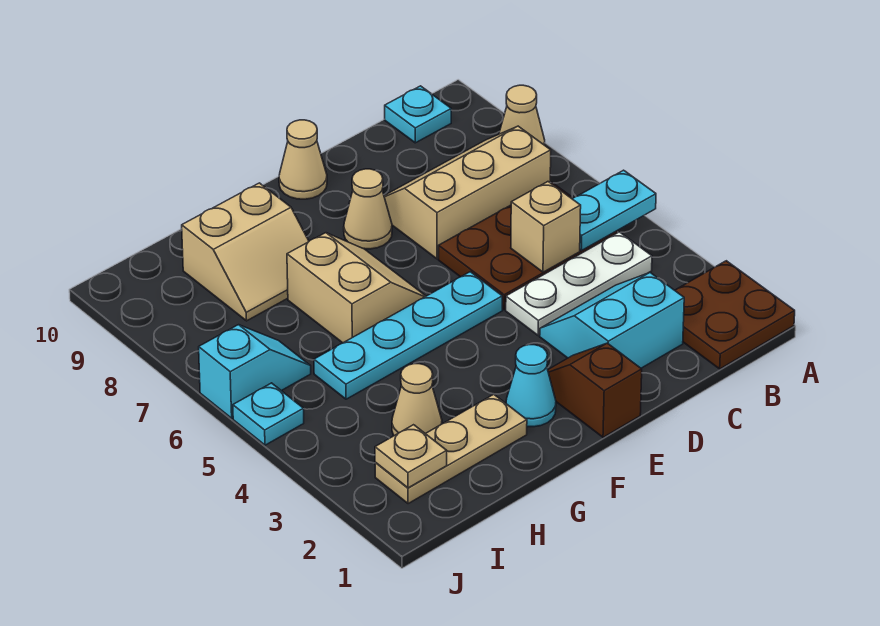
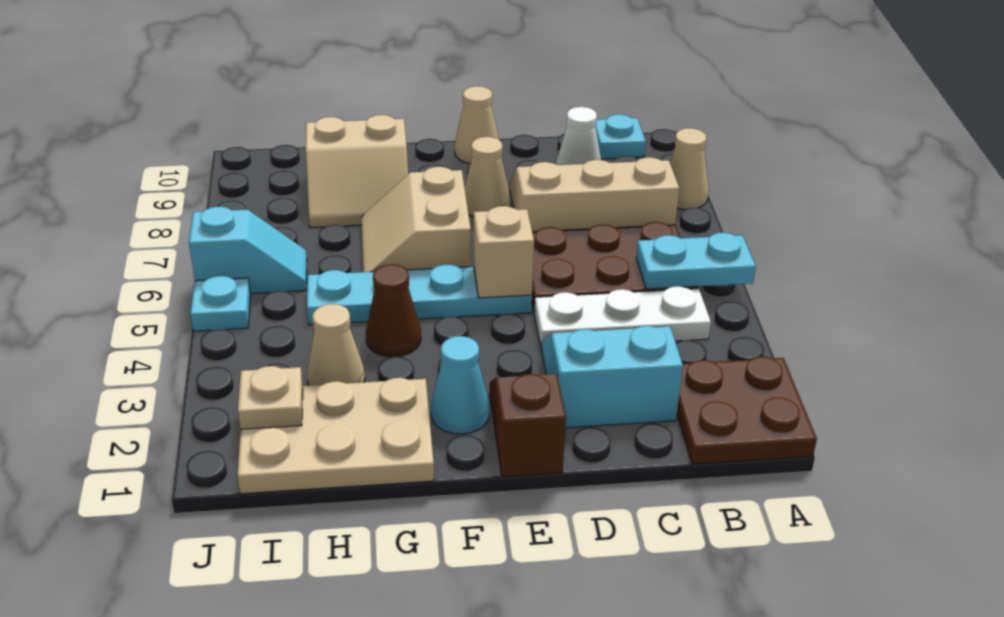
tan 1x1 brick [511,182,581,272] -> tan 1x1 brick moved to [474,206,534,298]
none -> white 1x1 cone [556,107,601,165]
tan 2x2 slope [287,233,426,343] -> tan 2x2 slope turned to [361,167,471,272]
tan 1x3 plate [375,394,527,504] -> tan 2x3 plate [238,378,434,494]
none -> brown 1x1 cone [366,264,421,357]

